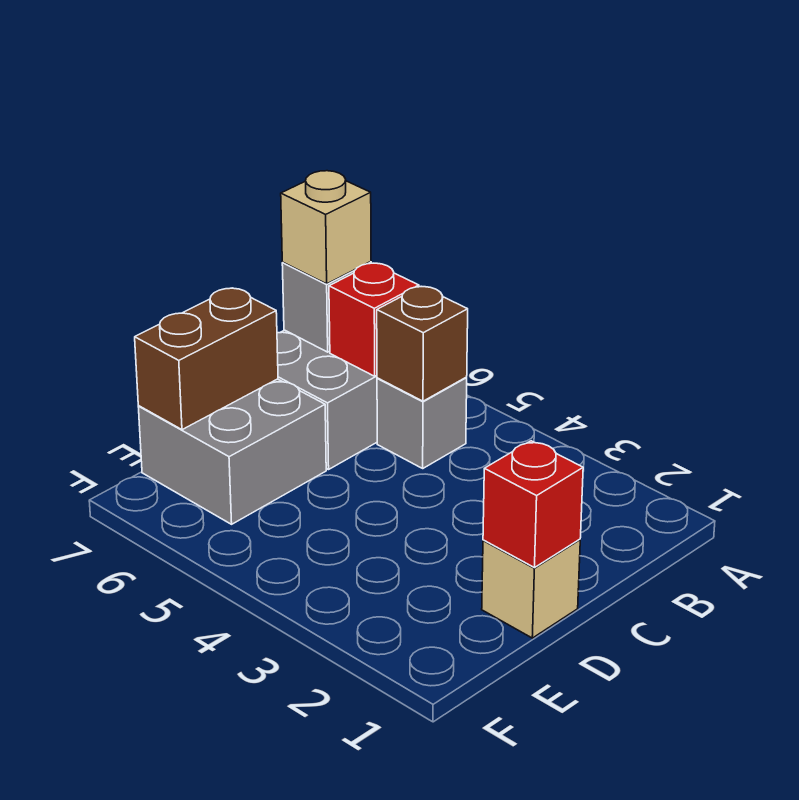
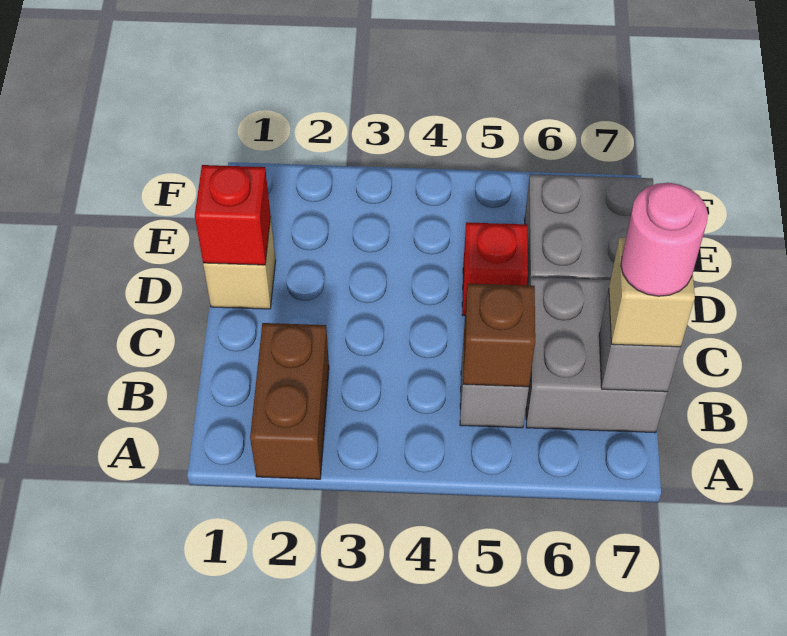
red 1x1 brick [329,263,419,376] -> red 1x1 brick moved to [462,222,528,316]
none -> pink 1x1 round brick [621,183,708,296]
brown 1x2 brick [135,288,278,430] -> brown 1x2 brick moved to [250,323,329,479]

